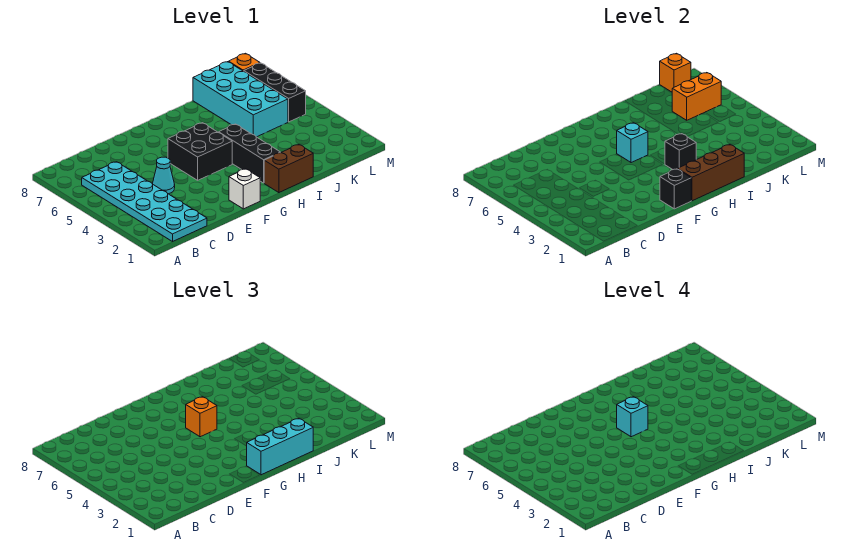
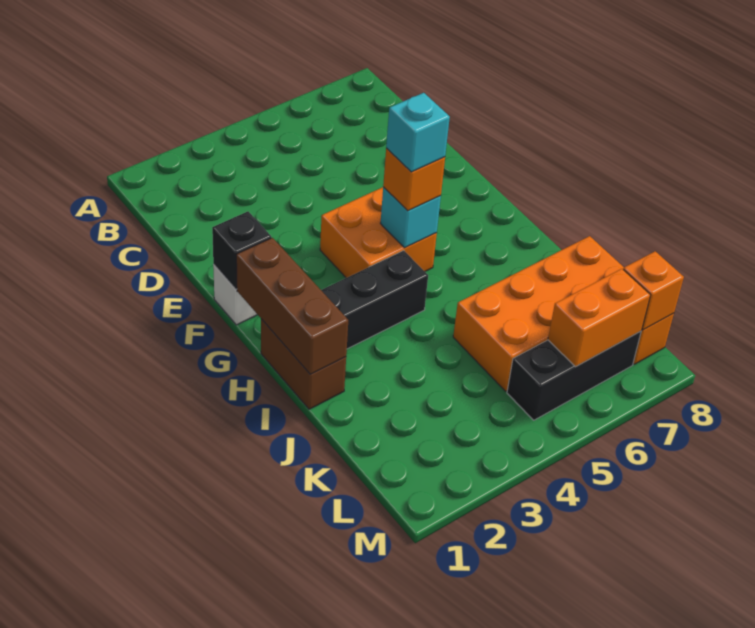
cyan 2x6 plate [82,162,207,241] -> none
cyan 1x1 cone [153,157,175,194] -> none
black 2x2 brick [168,123,232,180] -> orange 2x2 brick [320,187,437,278]
cyan 1x3 brick [247,419,313,475] -> none
black 1x1 brick [665,134,696,170] -> none
cyan 2x4 brick [193,62,288,137] -> orange 2x4 brick [453,236,624,391]
orange 1x2 brick [672,73,721,120] -> orange 1x2 brick turned to [548,269,650,367]

